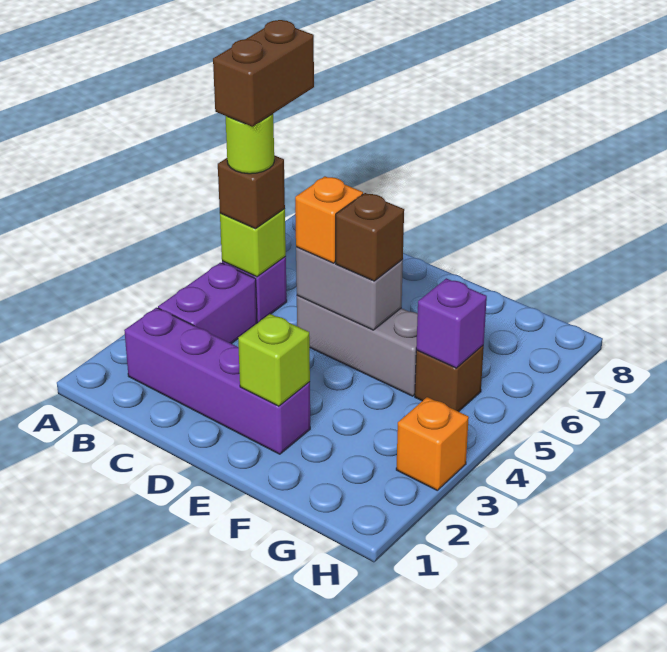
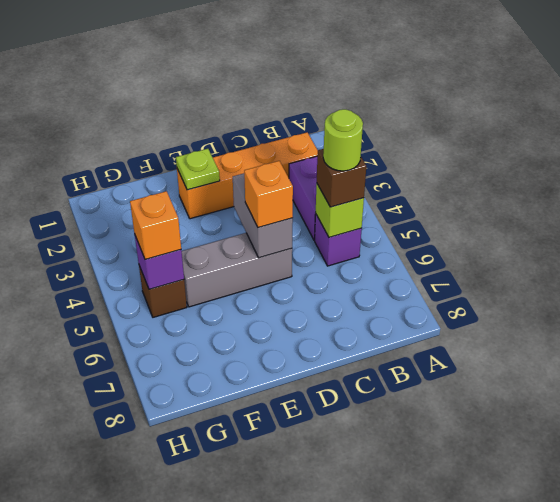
purple 1x4 brick [124,308,310,454] -> orange 1x4 brick [177,132,318,219]
brown 1x2 brick [213,20,314,127] -> none
grey 1x2 brick [296,247,403,330] -> grey 1x2 brick turned to [233,173,293,258]
lime 1x1 brick [238,314,310,406] -> lime 1x1 plate [176,149,220,190]
brown 1x1 brick [336,193,404,281] -> none
orange 1x1 brick [396,397,469,490] -> orange 1x1 brick moved to [130,191,181,260]

